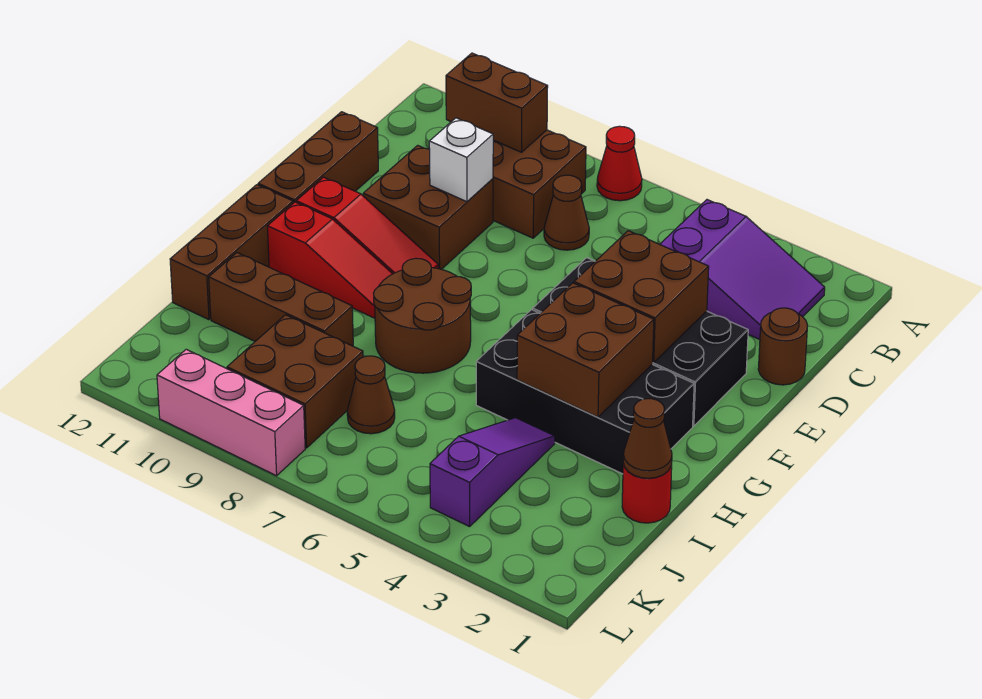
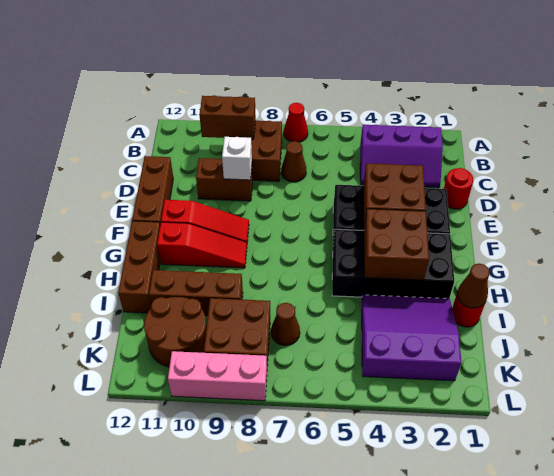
purple 2x3 slope [660,200,825,340] -> purple 2x3 slope turned to [360,125,443,188]
brown 1x1 round brick [758,308,808,385] -> red 1x1 round brick [444,168,473,209]
brown 2x2 brick [363,145,493,269] -> brown 1x2 brick [196,158,253,201]
brown 2x2 round brick [374,258,471,373] -> brown 2x2 round brick moved to [144,297,207,367]
purple 1x3 slope [430,418,555,527] -> purple 3x3 slope [362,295,461,381]

